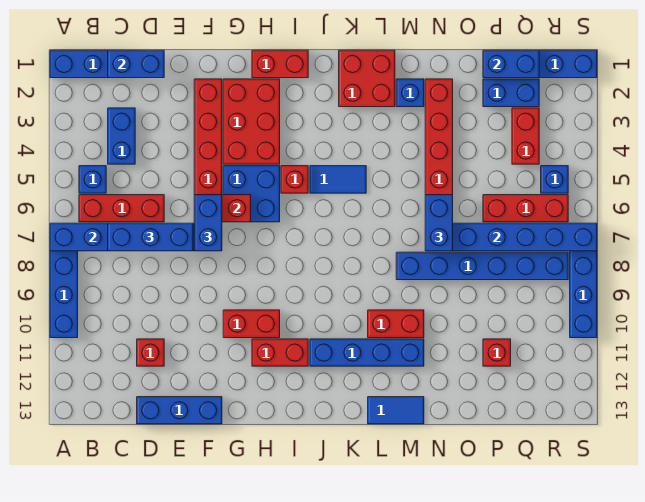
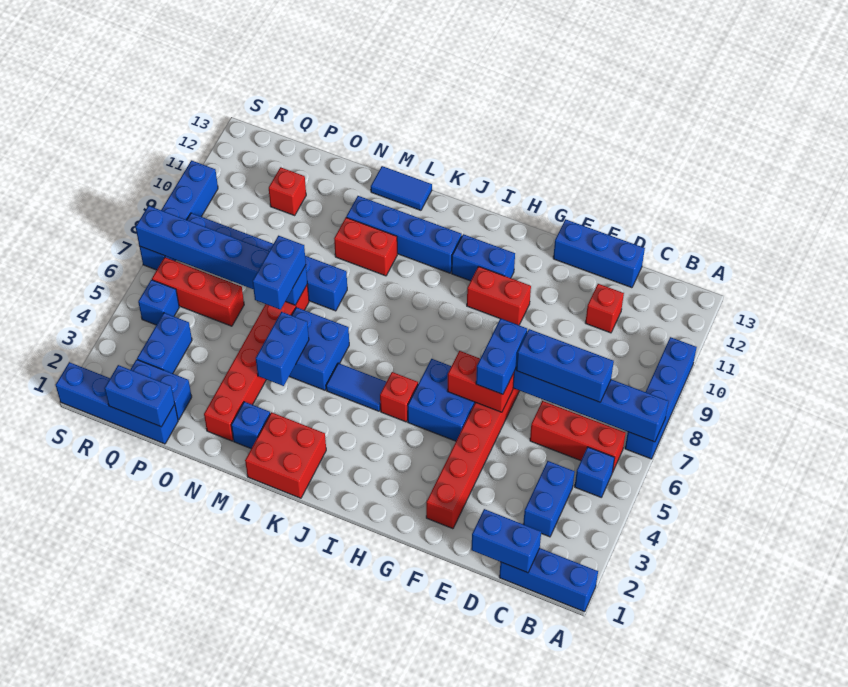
red 2x3 brick [223,79,280,164] -> none
red 1x2 brick [252,50,308,78] -> none
red 1x2 brick [252,339,308,366] -> blue 1x2 brick [452,234,515,281]
none -> blue 2x2 brick [289,307,349,390]
none -> blue 1x2 brick [256,312,309,386]
red 1x2 brick [512,108,539,164] -> blue 1x2 brick [137,313,192,373]

